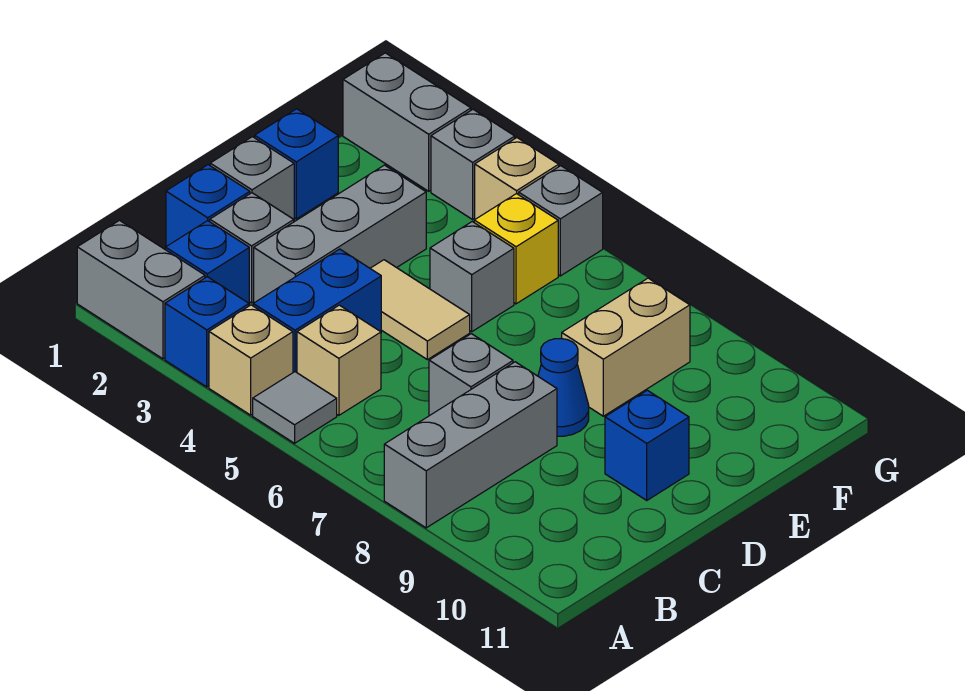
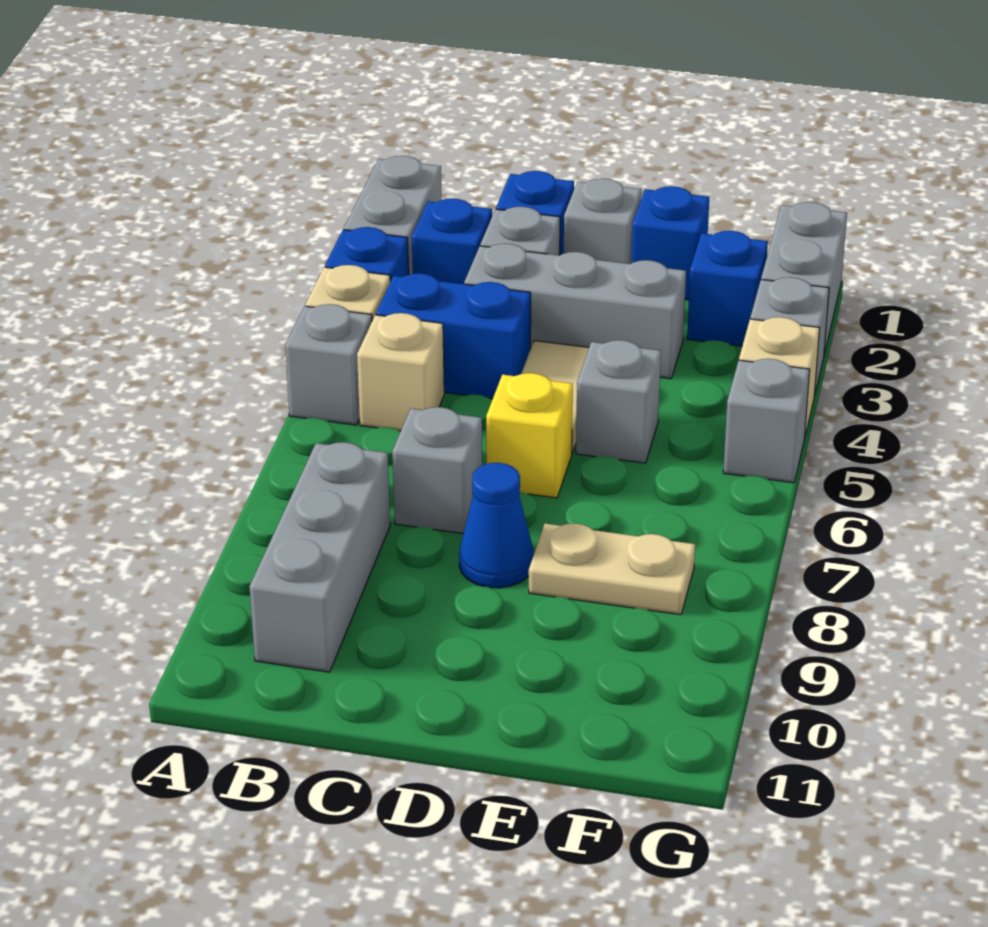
grey 1x1 tile [253,372,337,443] -> grey 1x1 brick [285,304,372,425]
grey 1x3 brick [384,362,557,528] -> grey 1x3 brick turned to [250,442,390,672]
blue 1x1 brick [605,390,689,500] -> blue 1x1 brick moved to [687,231,768,346]
tan 1x2 brick [562,278,690,416] -> tan 1x2 plate [529,523,695,615]
yellow 1x1 brick [474,193,558,304] -> yellow 1x1 brick moved to [486,373,573,498]

